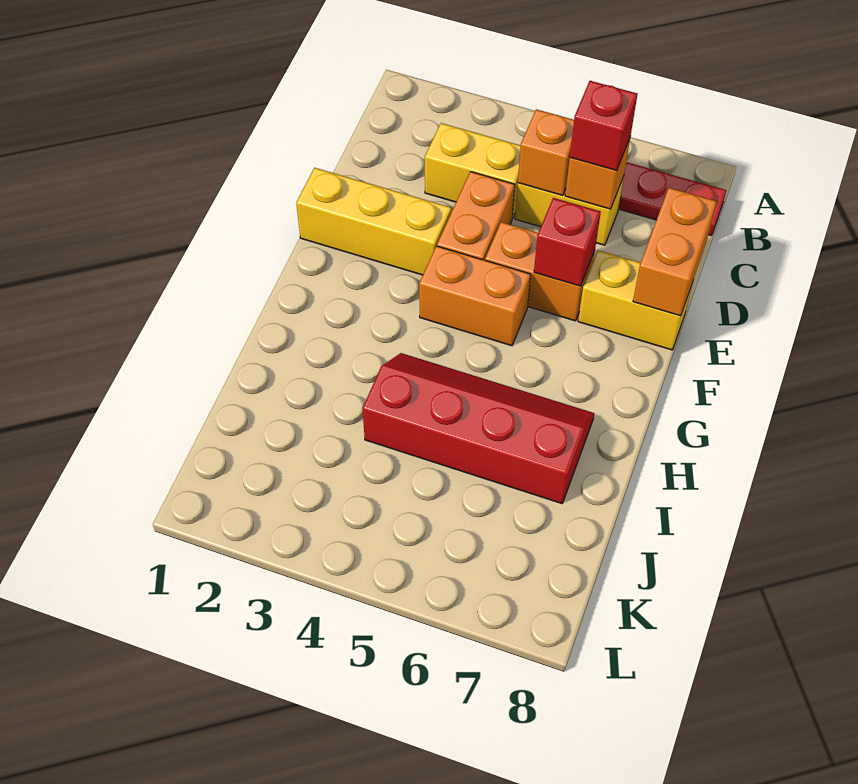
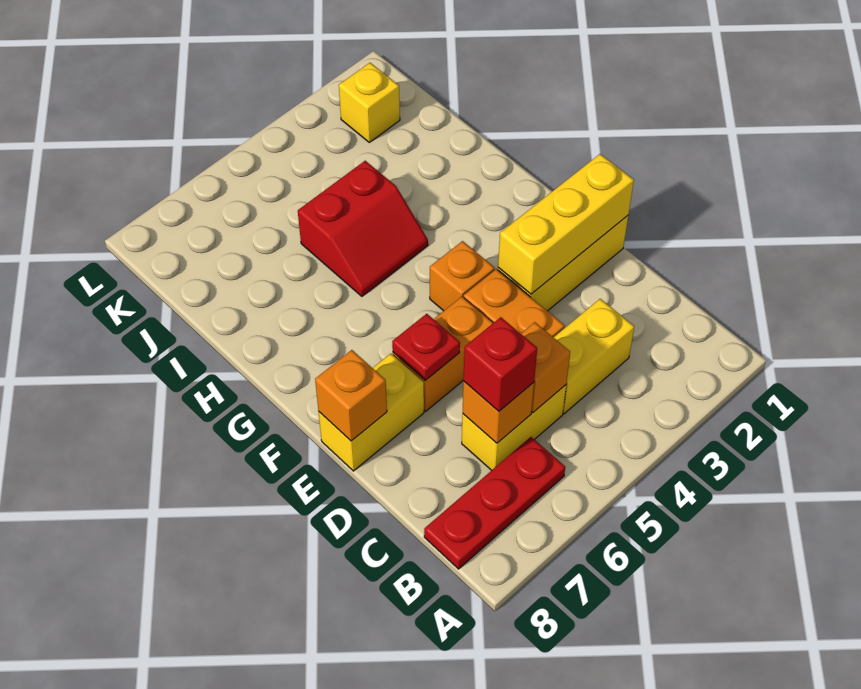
orange 1x2 brick [633,188,717,316] -> orange 1x1 brick [315,350,387,441]
none -> yellow 1x3 brick [498,154,634,294]
red 1x1 brick [534,198,601,286] -> red 1x1 plate [392,314,460,381]
orange 1x2 brick [419,246,531,346] -> orange 1x1 brick [430,241,495,311]
red 2x4 slope [362,353,594,504] -> red 2x2 slope [298,161,428,296]
none -> yellow 1x1 brick [339,63,400,142]

